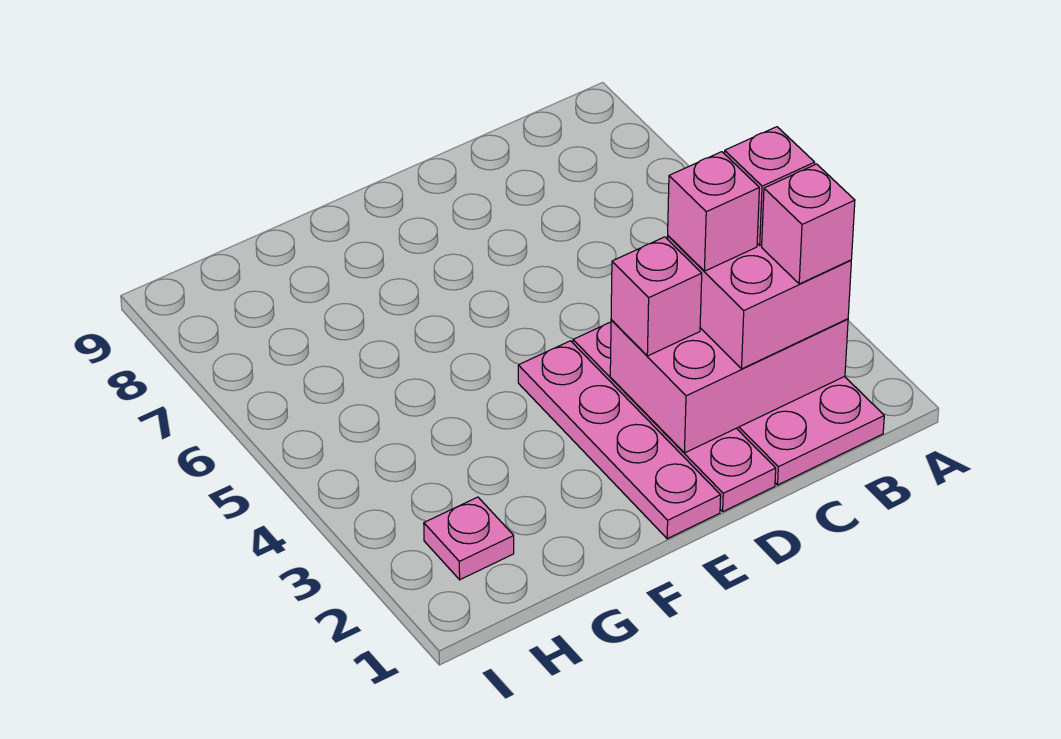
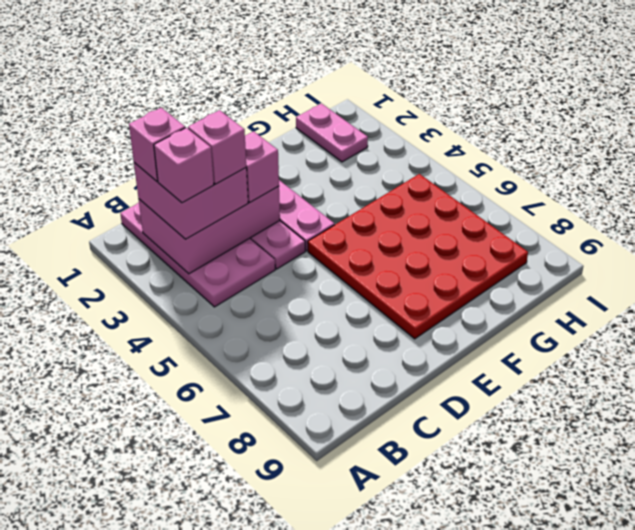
none -> red 4x4 plate [308,174,528,339]
pink 1x1 plate [424,497,514,580] -> pink 1x2 plate [296,103,368,162]

